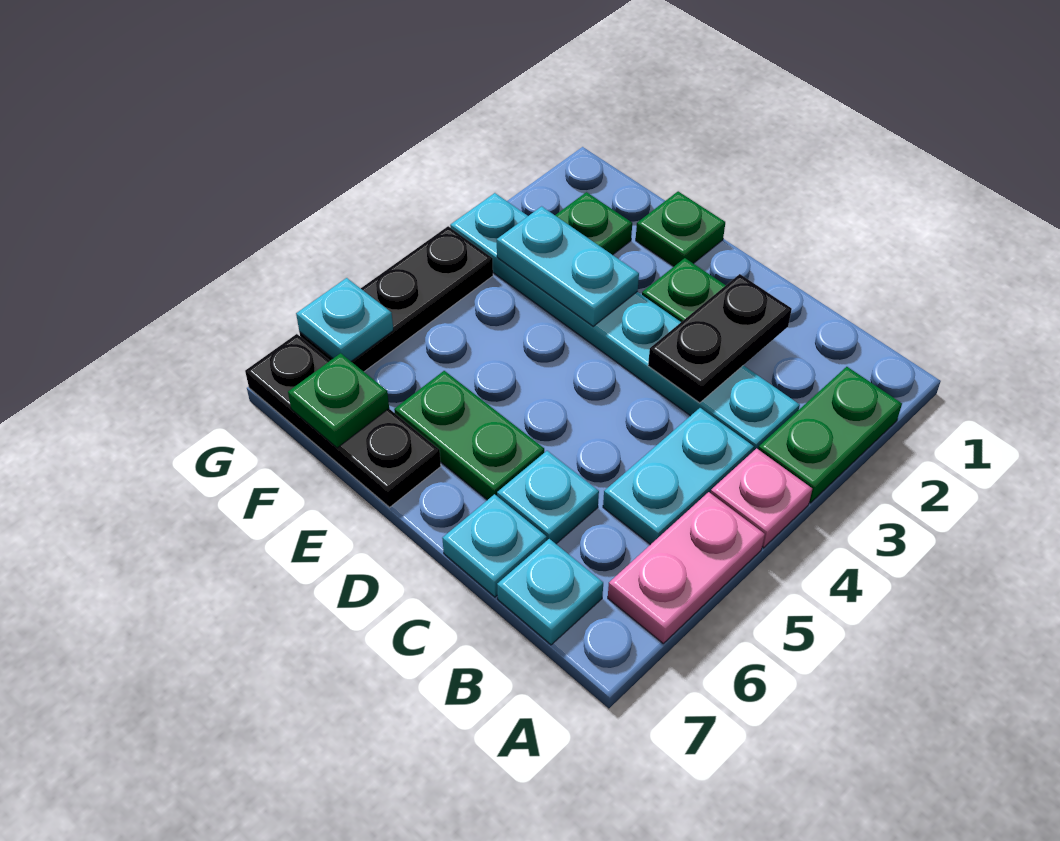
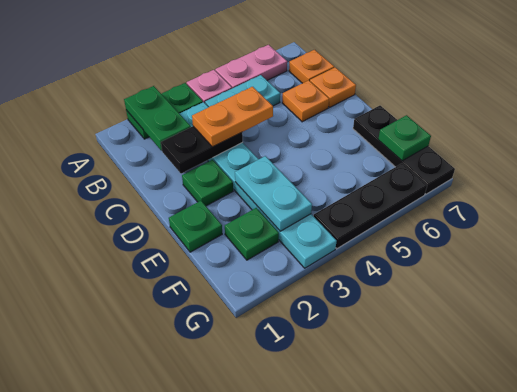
cyan 1x1 plate [497,539,603,645] -> orange 1x1 plate [289,50,334,83]
none -> orange 1x2 plate [192,87,273,147]
cyan 1x1 plate [497,451,599,544] -> orange 1x1 plate [282,80,329,122]
cyan 1x1 plate [442,494,547,597] -> orange 1x1 plate [310,67,356,107]
green 1x2 plate [394,371,544,500] -> green 1x2 plate moved to [124,86,191,151]
cyan 1x1 plate [296,278,393,361] -> none

